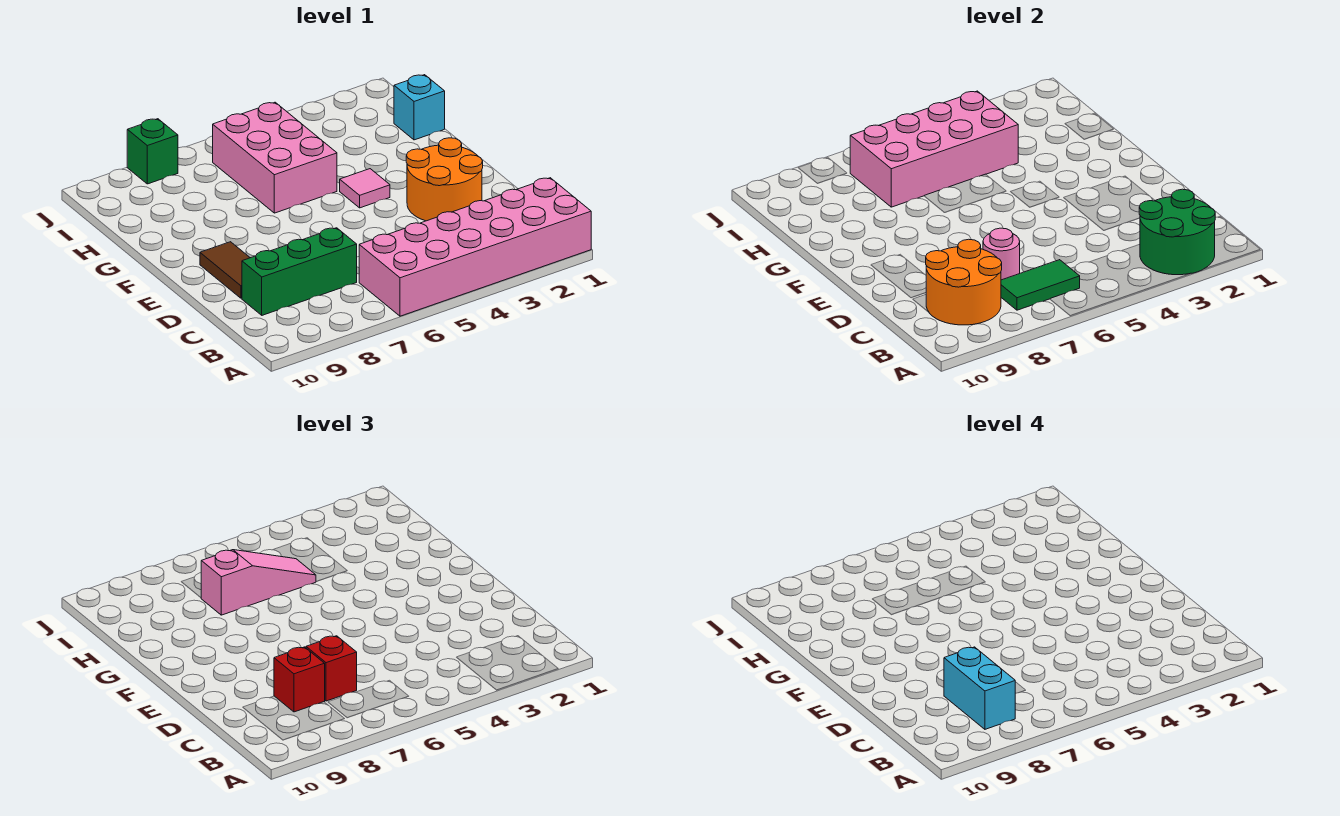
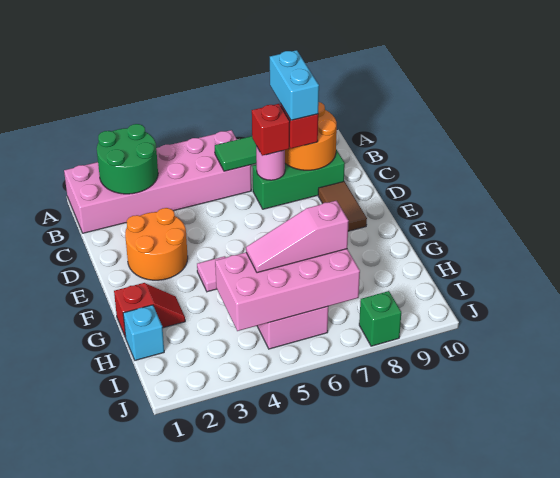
none -> red 1x2 slope [114,283,185,338]

